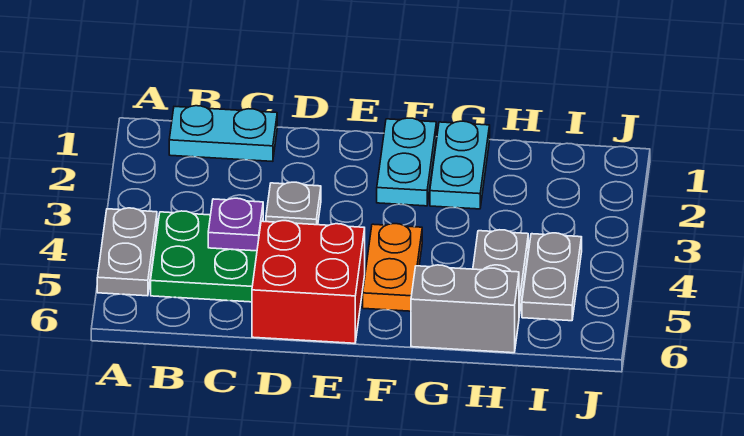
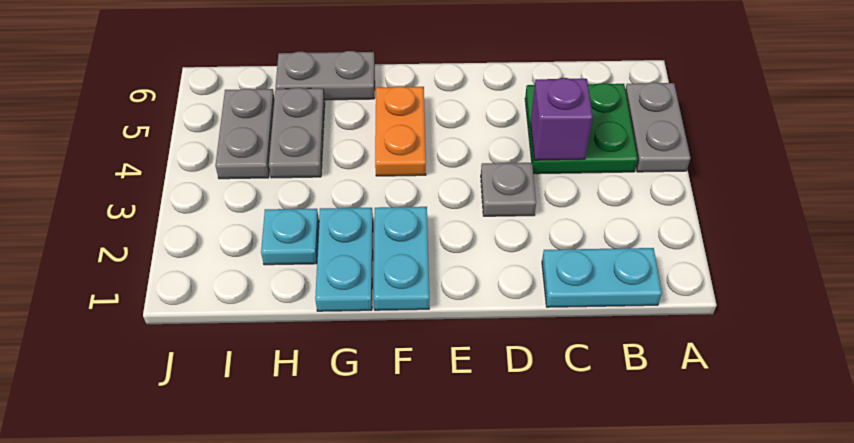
purple 1x1 plate [208,198,263,251] -> purple 1x1 brick [531,78,593,160]
red 2x2 brick [252,221,365,343] -> none
grey 1x2 brick [411,265,519,353] -> grey 1x2 plate [276,51,375,100]
none -> cyan 1x1 plate [261,209,319,265]

